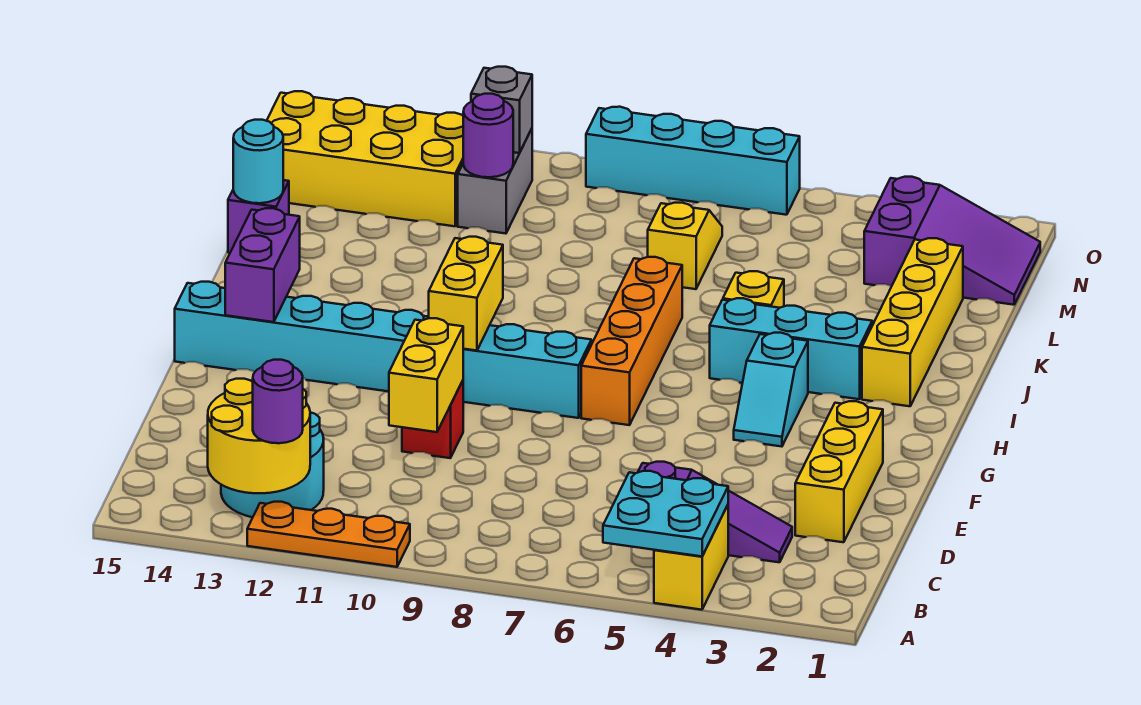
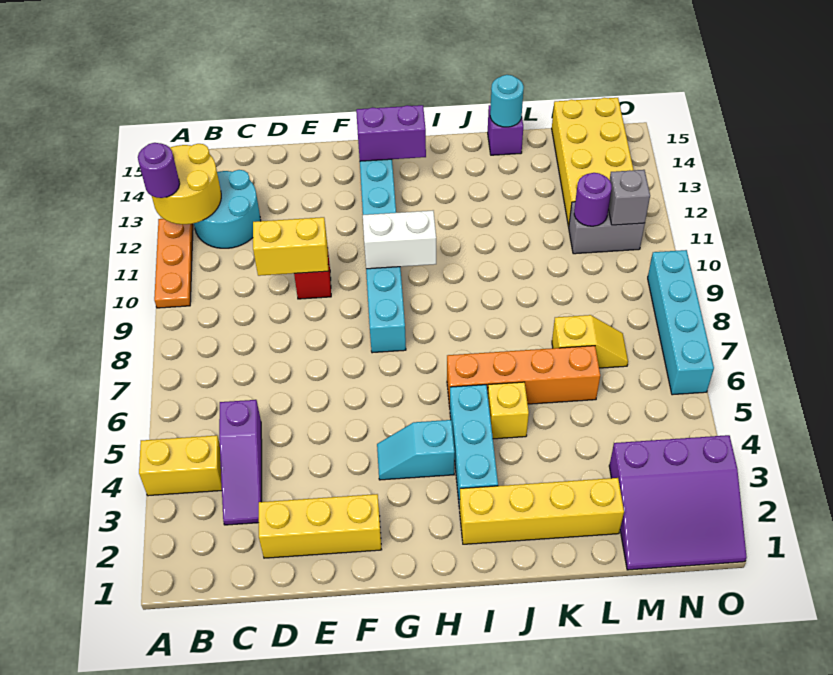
cyan 2x2 plate [603,471,728,556] -> none
orange 1x4 brick [581,257,682,425] -> orange 1x4 brick moved to [447,346,600,407]
yellow 1x2 brick [429,237,503,351] -> white 1x2 brick [363,211,436,269]
purple 2x3 slope [864,177,1040,305] -> purple 3x3 slope [609,435,747,570]

